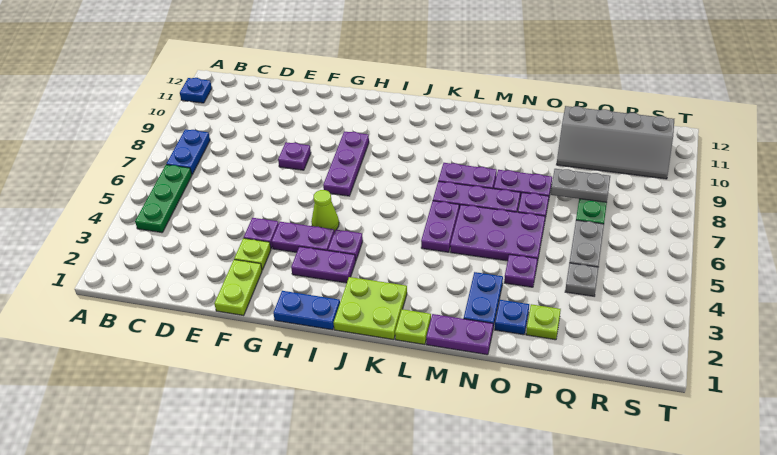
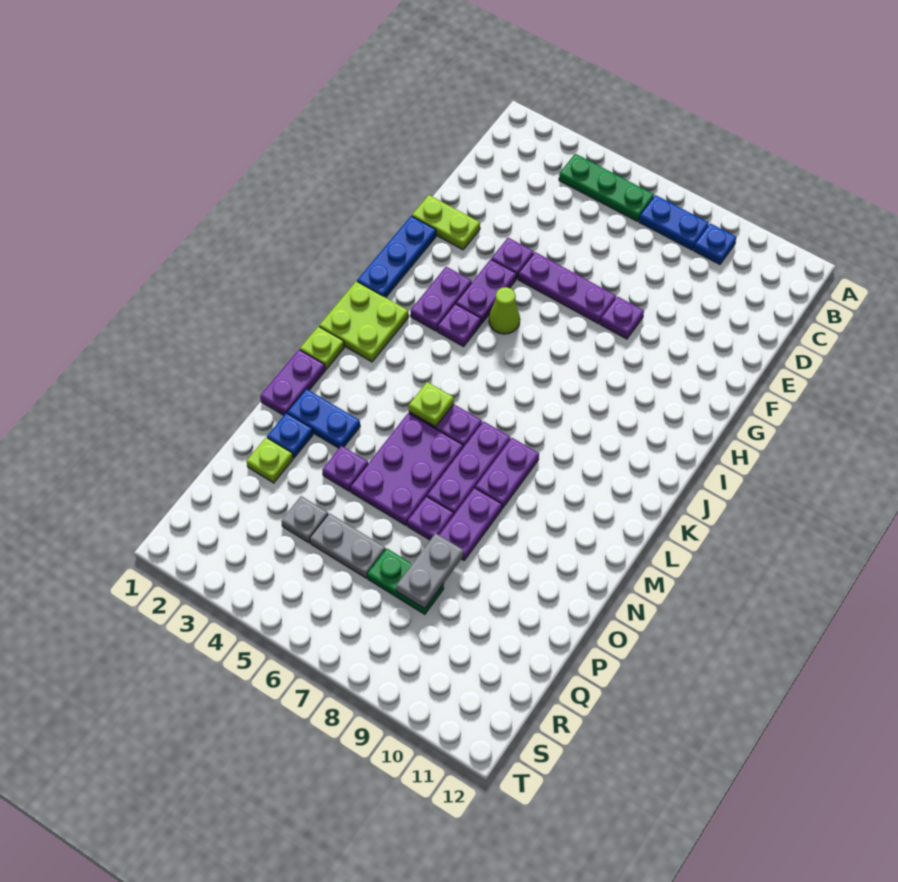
blue 1x1 plate [180,78,212,103] -> blue 1x1 plate moved to [694,223,736,265]
lime 1x1 plate [234,238,271,270] -> lime 1x1 plate moved to [409,382,454,427]
blue 1x2 plate [273,291,340,330] -> blue 1x3 plate [357,216,436,298]
purple 1x3 plate [323,131,369,196] -> purple 1x3 plate moved to [518,252,616,324]
grey 2x4 slope [557,106,674,179] -> none

